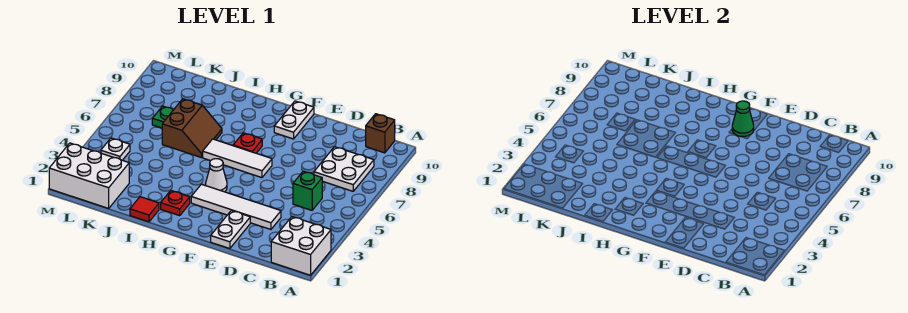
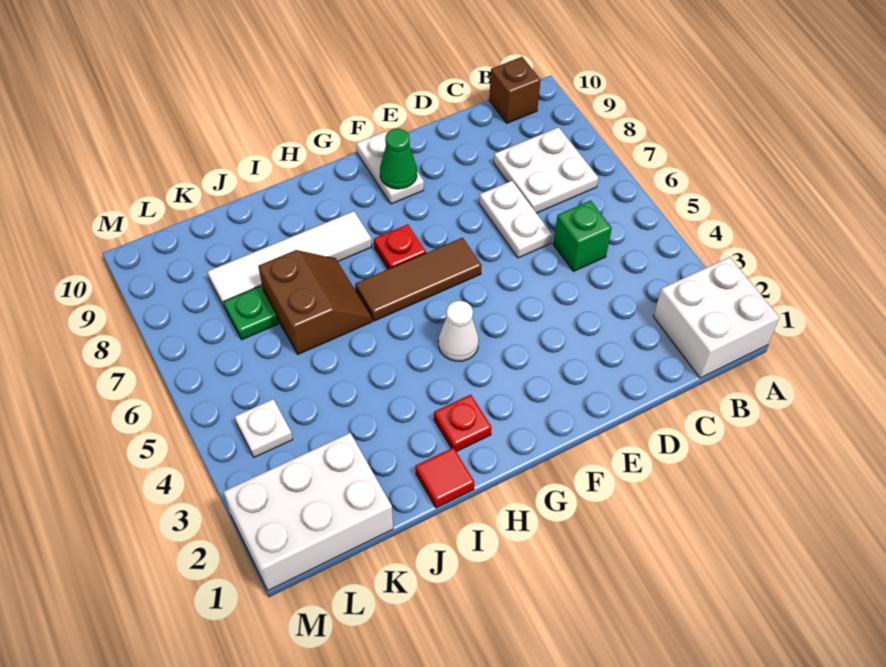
white 1x4 tile [191,184,281,229] -> white 1x4 tile moved to [207,211,372,308]
white 1x2 plate [211,211,250,249] -> white 1x2 plate moved to [479,181,552,258]
white 1x3 tile [203,139,272,178] -> brown 1x3 tile [355,238,482,321]

